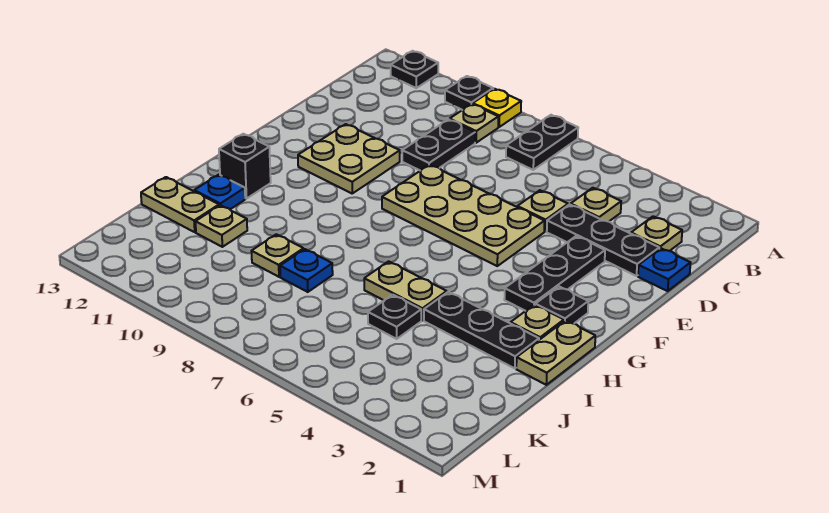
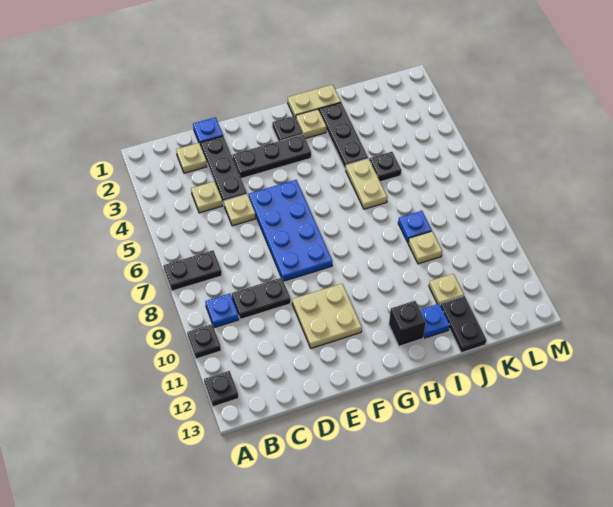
yellow 1x1 plate [473,89,521,127] -> none
tan 1x1 plate [450,104,498,143] -> blue 1x1 plate [205,294,239,328]
tan 2x4 plate [382,165,545,266] -> blue 2x4 plate [249,180,332,281]
tan 1x2 plate [141,177,219,232] -> black 1x2 plate [440,296,487,353]

